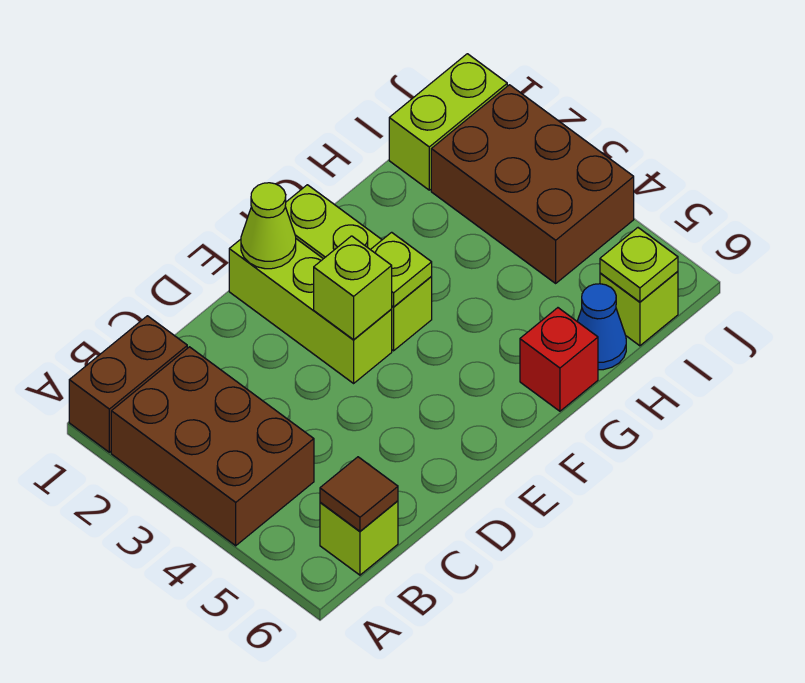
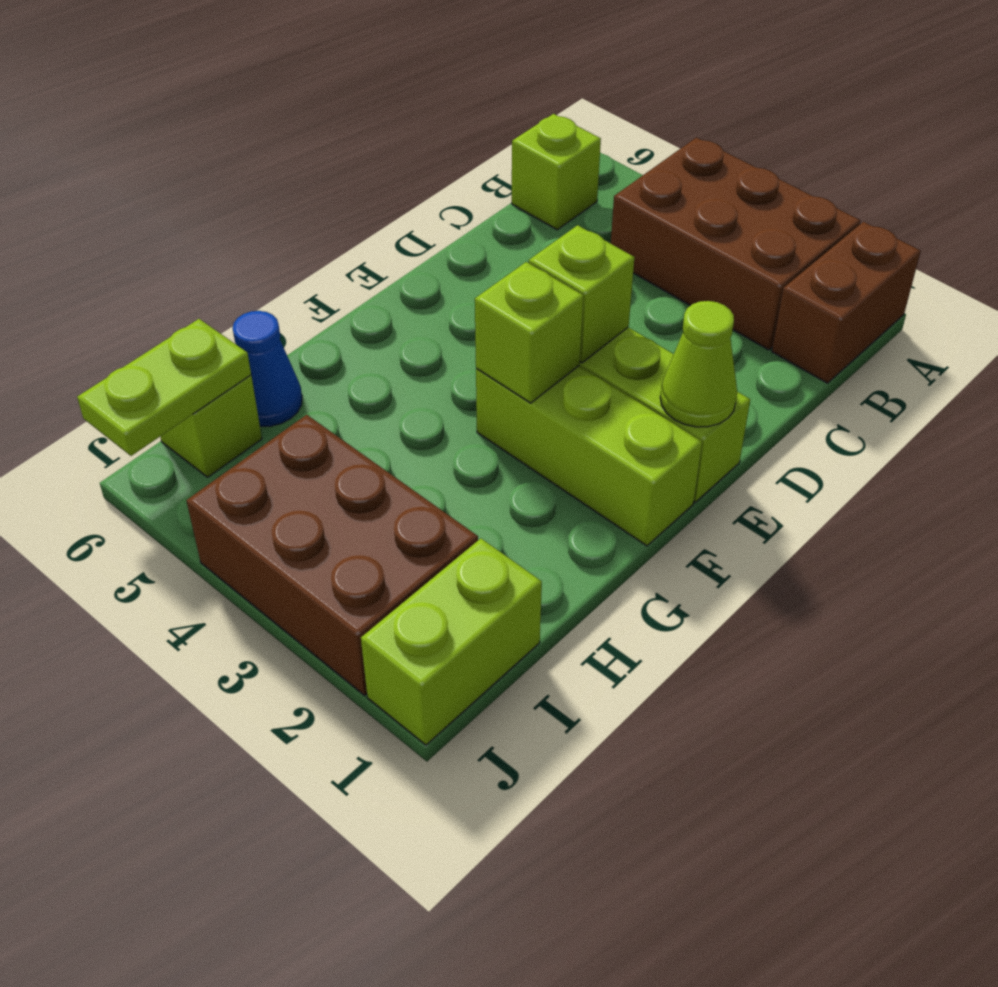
brown 1x1 tile [320,457,398,531] -> none
lime 1x1 plate [371,232,432,307] -> lime 1x1 brick [475,262,583,403]
red 1x1 brick [520,308,598,411] -> none
lime 1x1 plate [600,228,678,302] -> lime 1x2 plate [77,319,251,456]

